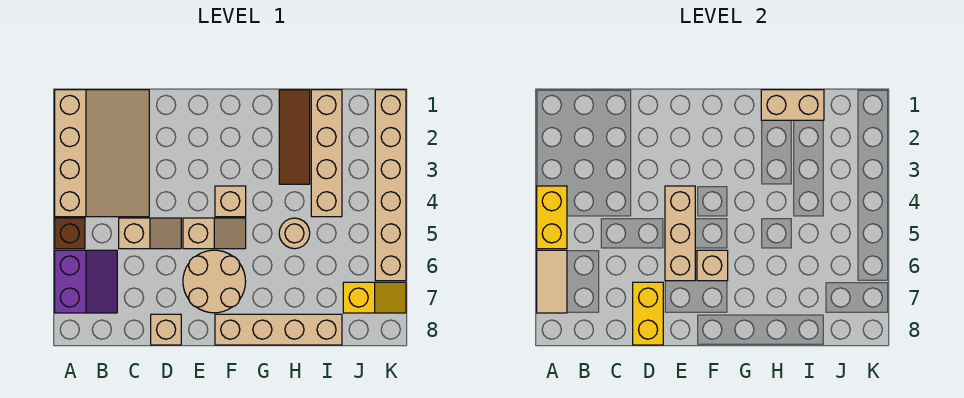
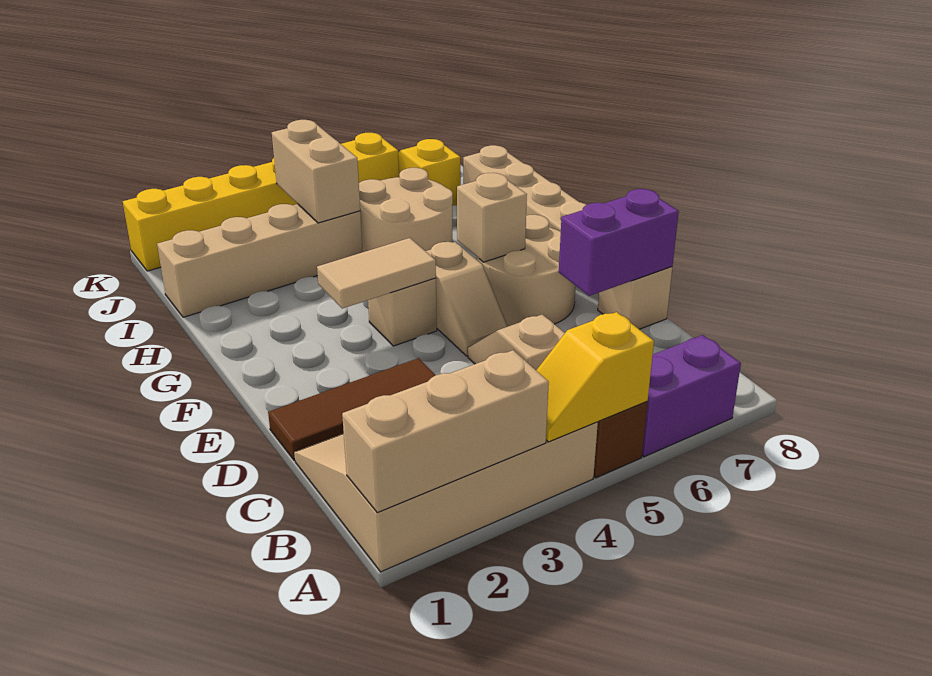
yellow 1x2 brick [537,186,567,249] -> yellow 1x2 slope [536,312,654,442]
tan 1x2 tile [537,250,567,313] -> tan 1x2 tile moved to [317,238,436,309]
yellow 1x2 brick [633,282,663,345] -> purple 1x2 brick [559,189,679,296]
tan 1x3 brick [665,186,695,281] -> tan 1x3 brick moved to [342,350,549,513]
tan 1x2 slope [183,218,246,249] -> tan 1x2 slope turned to [426,242,508,356]
brown 1x3 tile [279,90,310,184] -> brown 1x3 tile moved to [268,358,436,460]
tan 1x2 brick [761,90,824,120] -> tan 1x2 brick moved to [272,120,360,223]
tan 1x1 round brick [279,218,310,249] -> tan 2x2 round brick [359,168,453,252]
tan 1x6 brick [375,90,406,281] -> yellow 1x6 brick [123,133,399,271]

